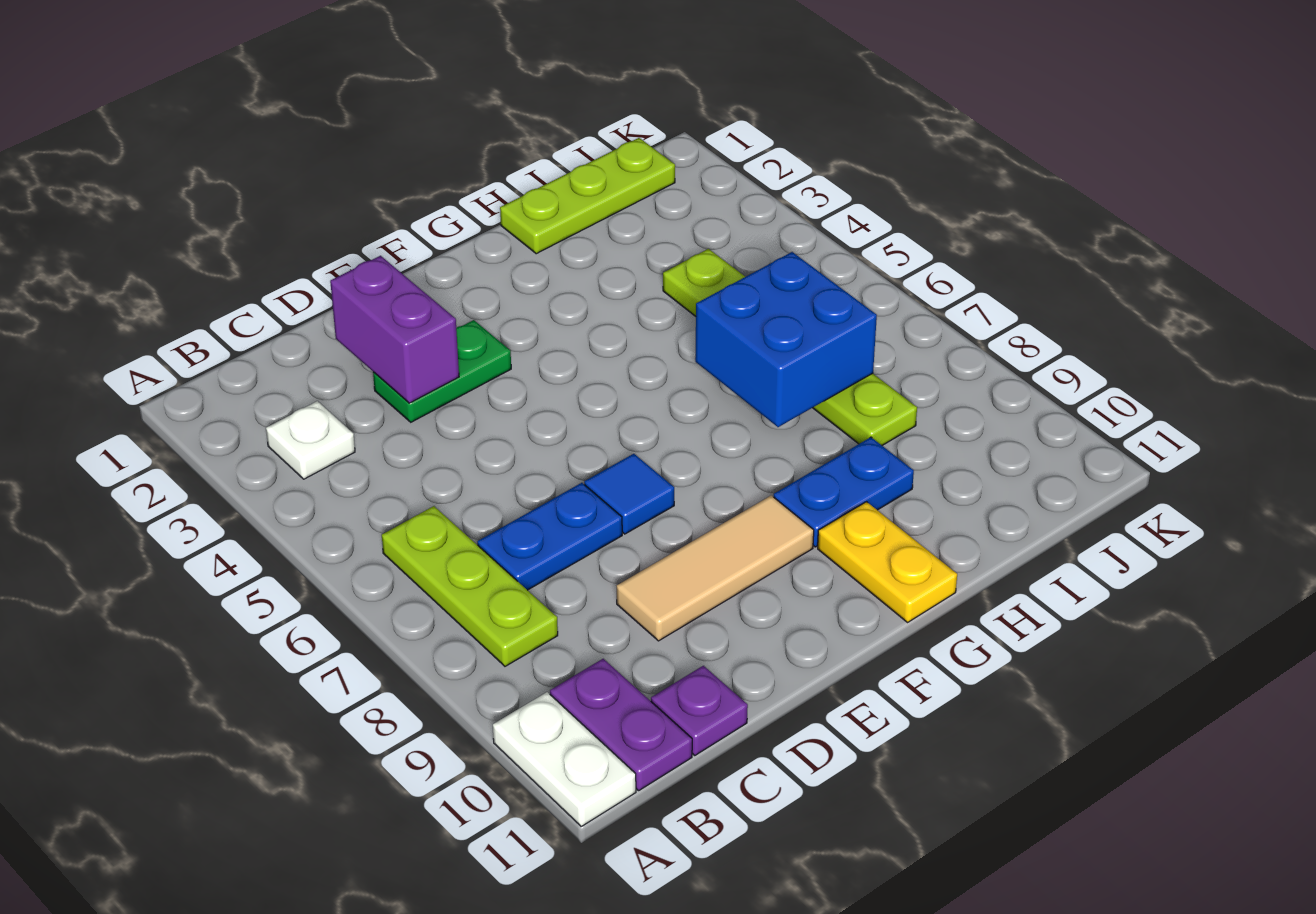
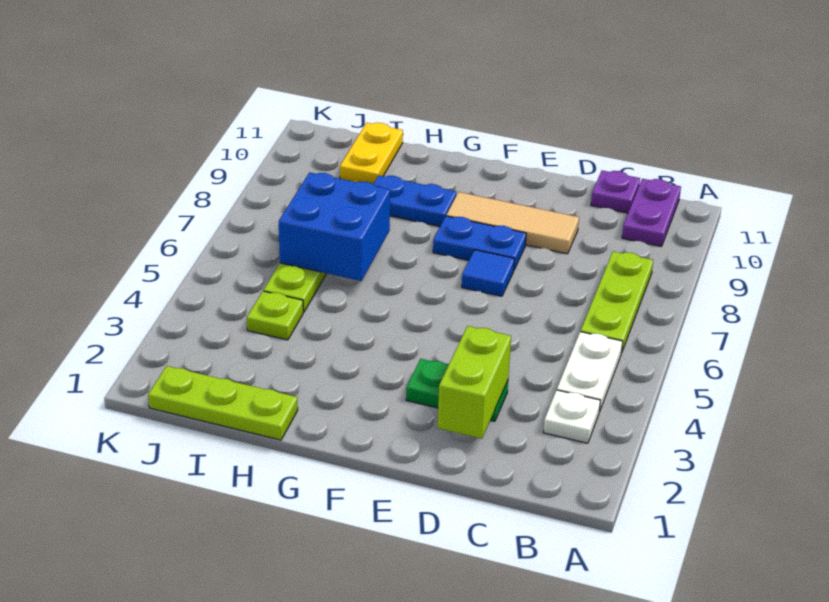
white 1x2 plate [493,692,636,826] -> white 1x2 plate moved to [557,332,623,412]
blue 1x2 plate [477,483,622,590] -> blue 1x2 plate moved to [433,216,526,269]
purple 1x2 brick [330,256,459,403] -> lime 1x2 brick [438,326,511,439]
yellow 1x2 plate [818,502,957,622] -> yellow 1x2 plate moved to [340,123,403,184]

